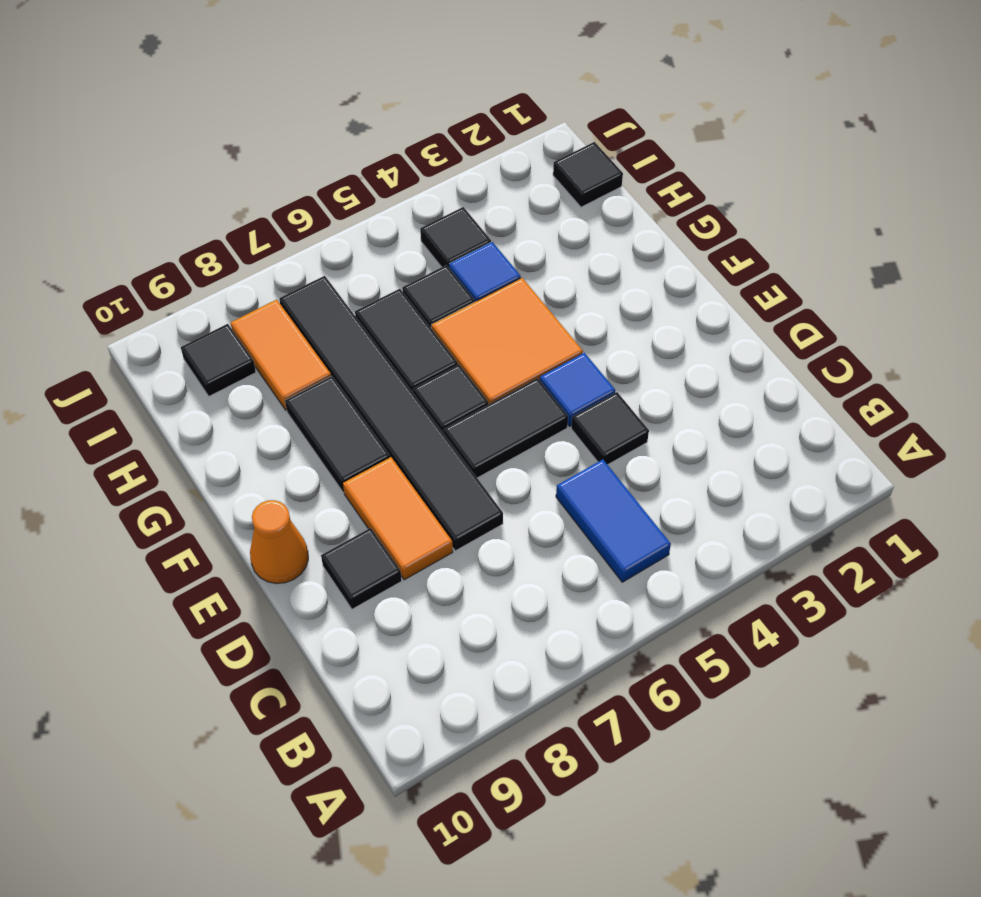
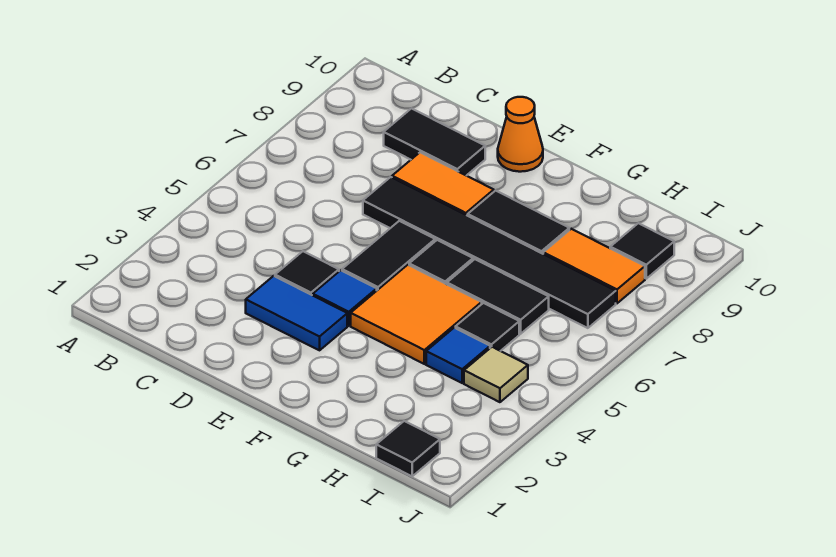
blue 1x2 tile [556,460,671,582] -> blue 1x2 tile moved to [246,276,347,350]
black 1x1 tile [321,528,402,609] -> black 1x2 tile [384,108,485,176]
black 1x1 tile [420,207,491,267] -> tan 1x1 tile [464,347,528,402]

